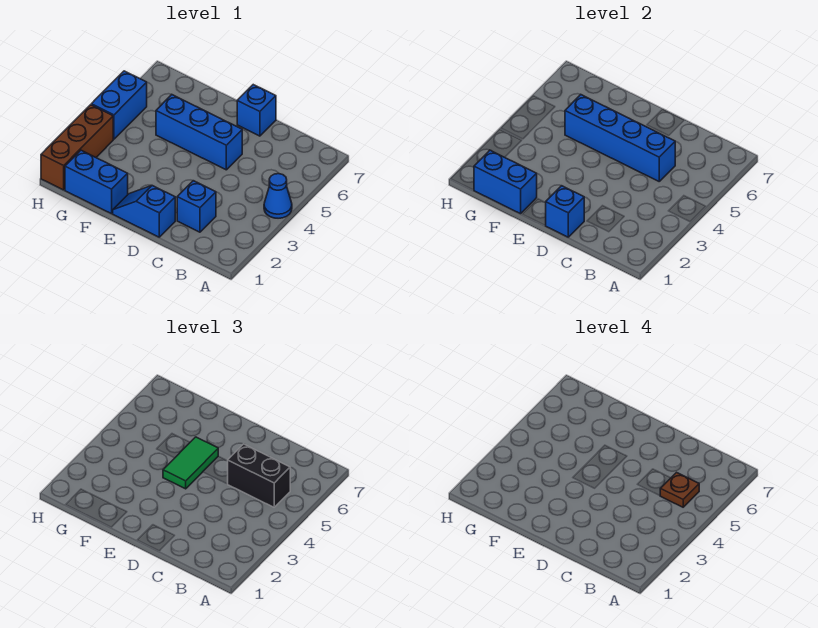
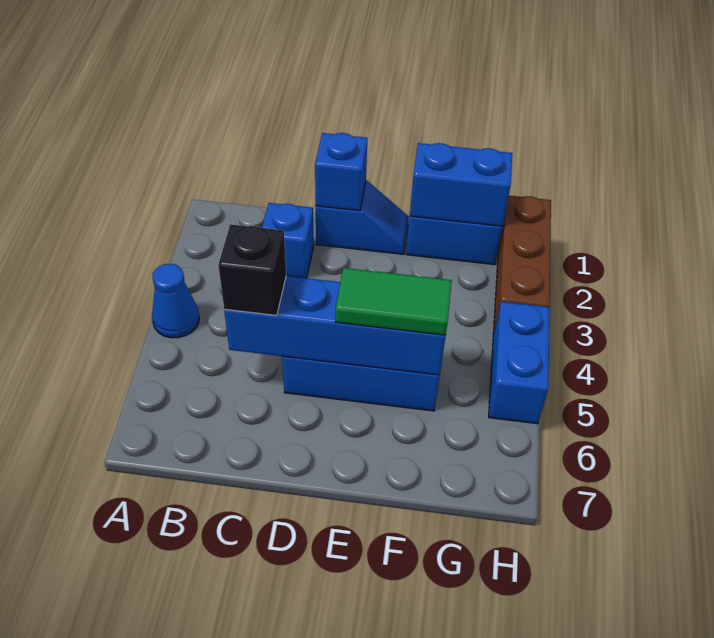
black 1x2 brick [228,444,290,507] -> black 1x1 brick [218,224,286,315]
brown 1x1 plate [660,473,699,507] -> none
blue 1x1 brick [237,85,276,136] -> none
green 1x2 tile [163,437,218,489] -> green 1x2 tile turned to [335,268,452,335]

